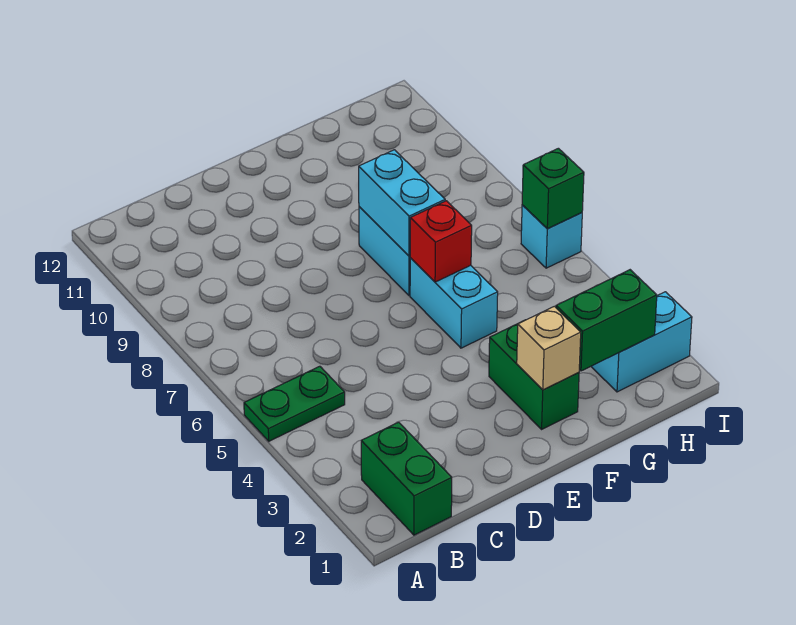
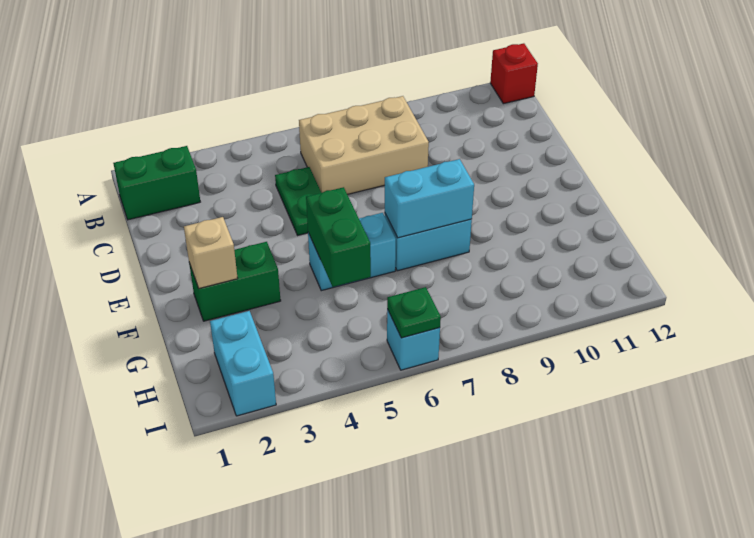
green 1x2 plate [244,366,345,441] -> green 1x2 plate moved to [275,167,321,235]
none -> tan 2x3 brick [299,96,429,194]
red 1x1 brick [410,201,472,282] -> red 1x1 brick moved to [490,43,538,104]
green 1x2 brick [556,270,657,371] -> green 1x2 brick moved to [306,187,371,287]
green 1x1 brick [522,148,584,229] -> green 1x1 plate [387,287,441,338]

